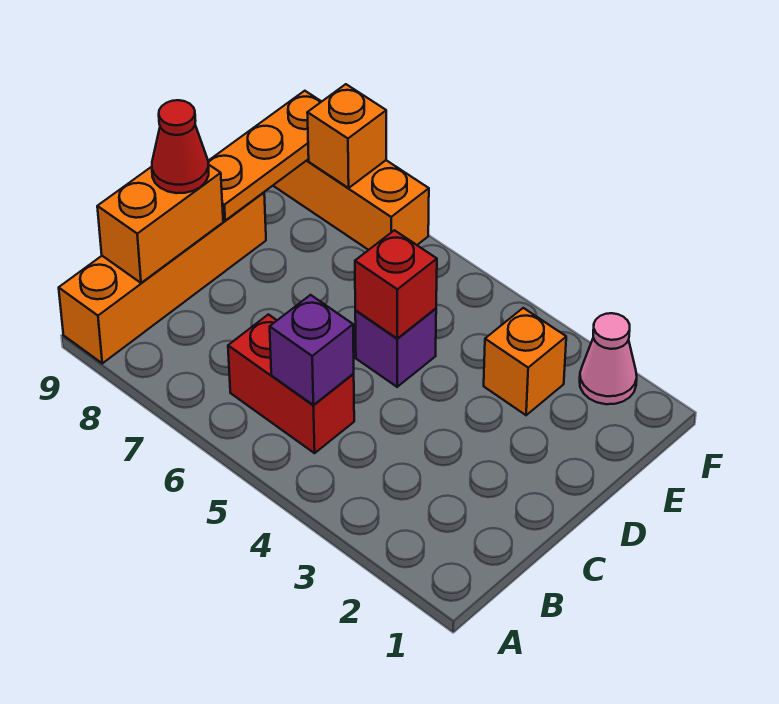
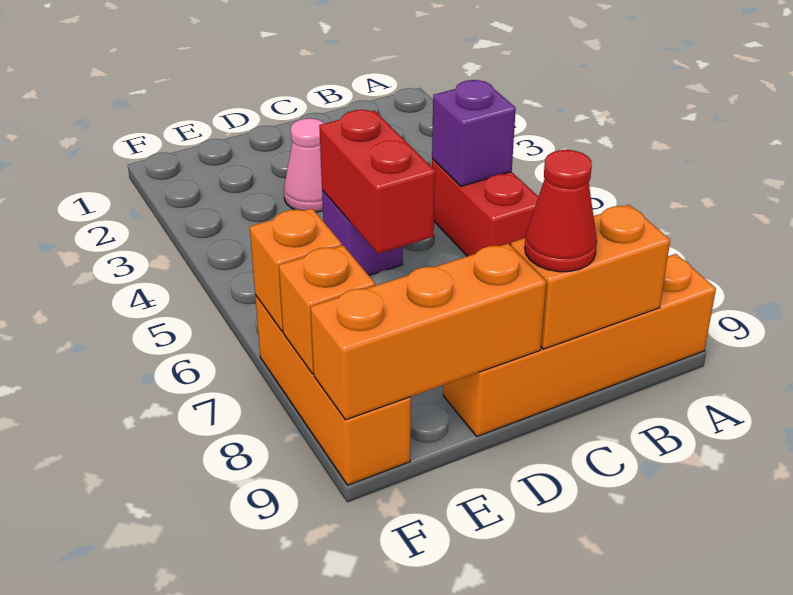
red 1x1 brick [355,230,437,338] -> red 1x2 brick [319,110,435,254]
orange 1x3 plate [208,91,321,220] -> orange 1x3 brick [310,244,546,420]
orange 1x1 brick [484,308,566,415] -> orange 1x1 brick moved to [250,208,342,332]
pink 1x1 cone [580,313,637,404] -> pink 1x1 cone moved to [284,118,325,212]

